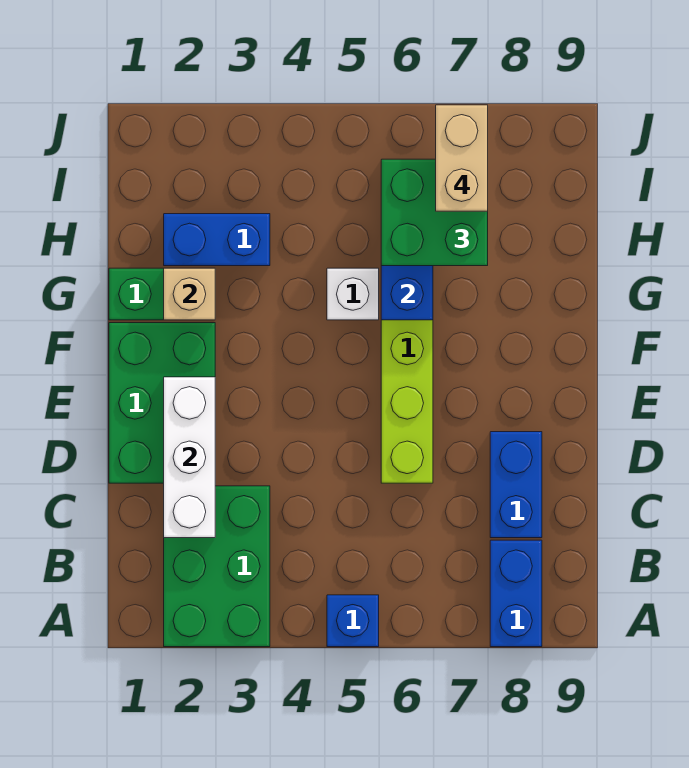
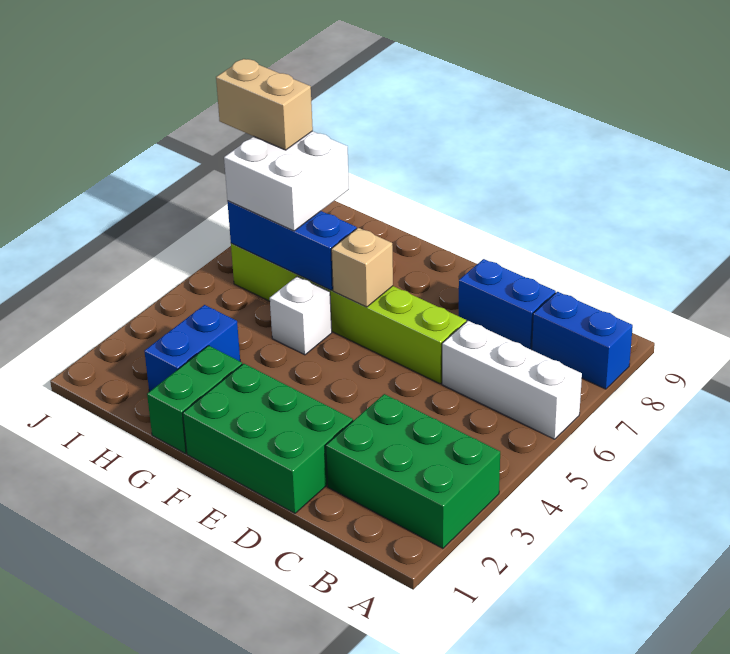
blue 1x1 brick [327,595,379,647] -> none
white 1x3 brick [164,377,215,538] -> white 1x3 brick moved to [442,321,582,439]
tan 1x1 brick [164,268,215,320] -> tan 1x1 brick moved to [331,228,393,307]
green 2x2 brick [381,159,488,266] -> white 2x2 brick [224,131,349,231]

